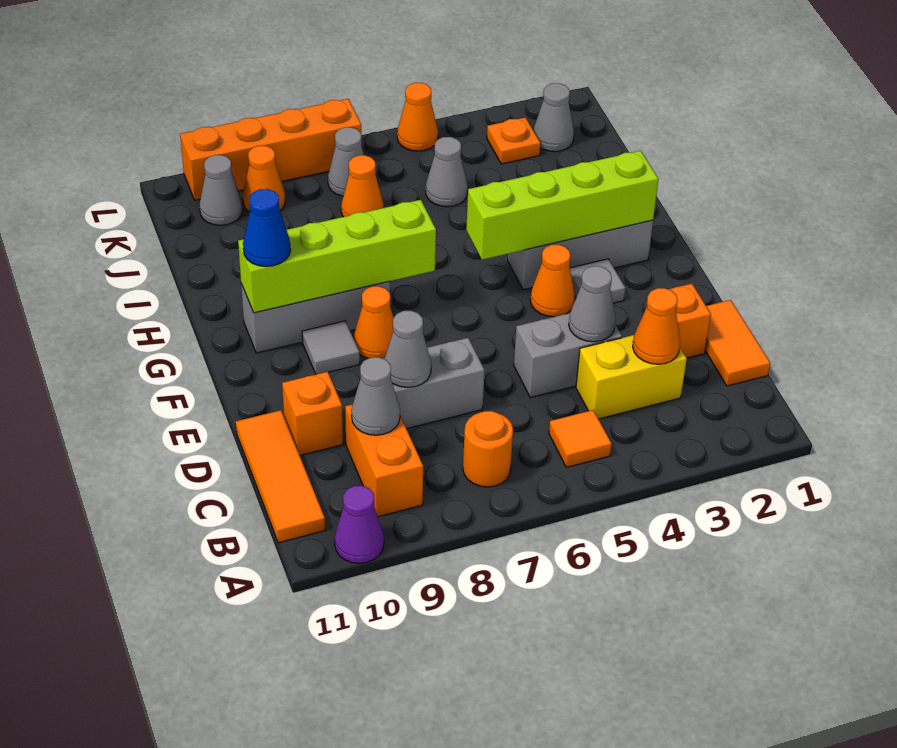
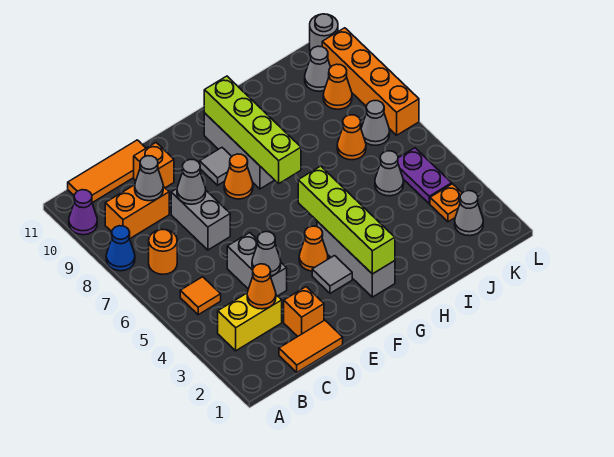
yellow 1x2 brick [576,335,687,419] -> yellow 1x2 brick turned to [218,293,282,351]
blue 1x1 cone [243,189,290,267] -> blue 1x1 cone moved to [106,226,135,271]
none -> purple 1x2 plate [398,148,452,204]
orange 1x1 cone [397,83,438,151] -> none
none -> grey 1x1 round brick [310,14,338,51]

